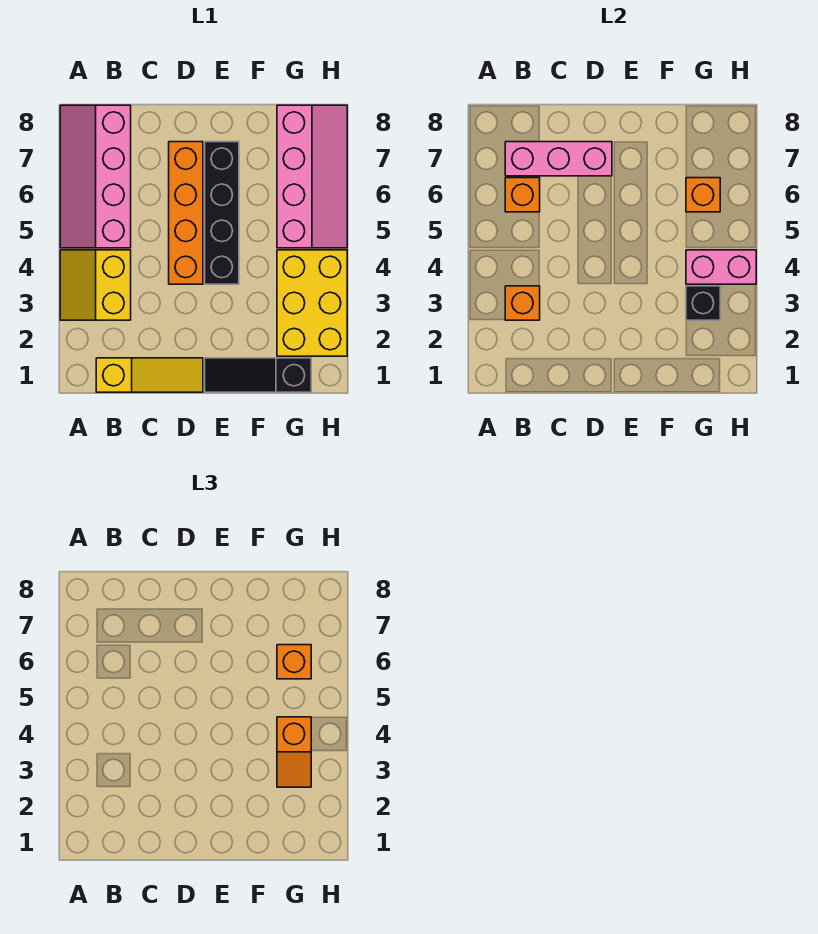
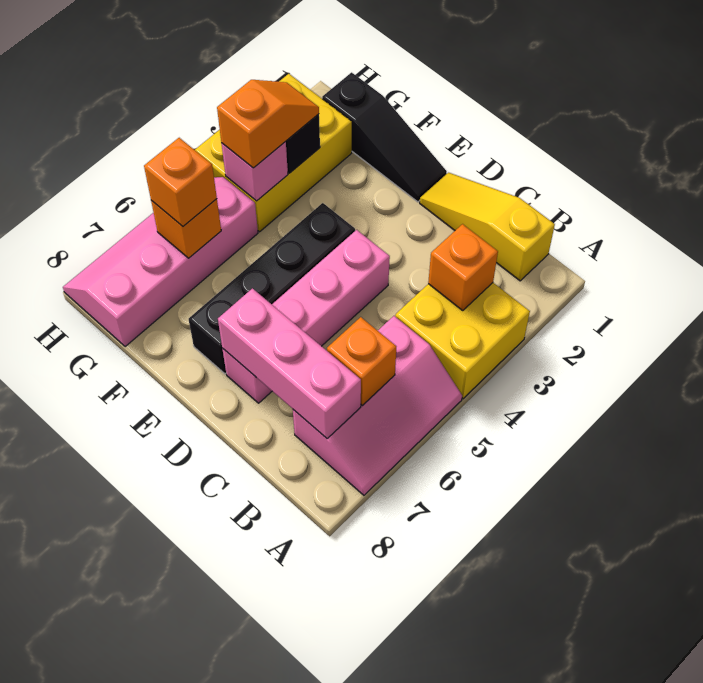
yellow 2x2 slope [60,250,131,320] -> yellow 2x2 brick [395,283,530,399]
pink 2x4 slope [60,105,131,248] -> pink 2x3 slope [293,316,462,495]
orange 1x4 brick [169,142,203,284] -> pink 1x4 brick [222,230,390,403]
pink 1x2 brick [686,250,756,284] -> pink 1x1 brick [222,142,288,201]

